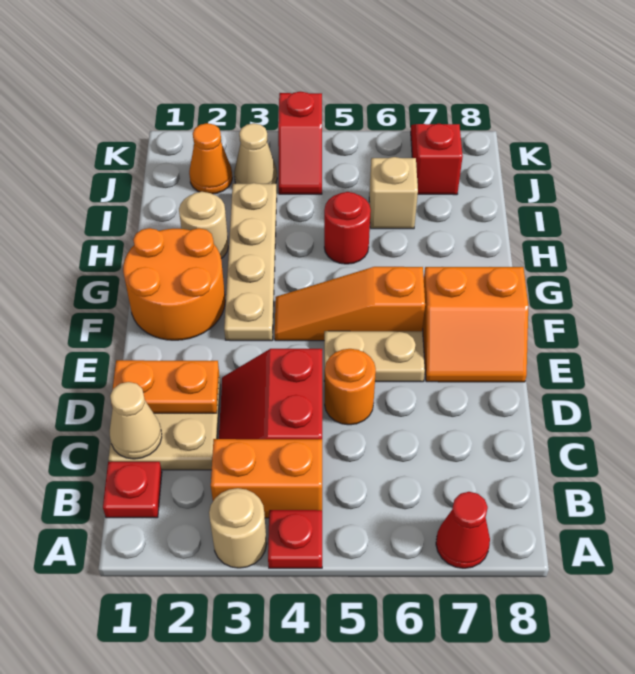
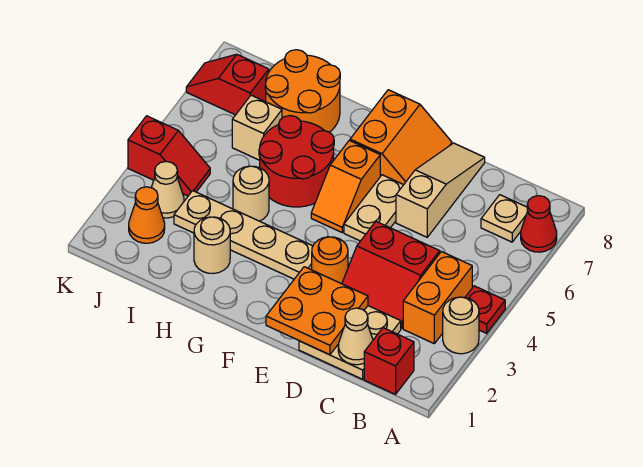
red 1x1 plate [103,462,162,518] -> red 1x1 brick [364,328,414,394]
none -> tan 1x1 plate [481,195,528,242]
orange 1x2 plate [111,360,219,413] -> orange 2x2 plate [266,267,368,355]
orange 1x1 round brick [324,349,376,425] -> orange 1x1 round brick moved to [312,237,348,284]
none -> tan 1x3 slope [396,143,485,237]
orange 2x2 round brick [123,228,225,340] -> orange 2x2 round brick moved to [265,50,340,132]
orange 1x3 slope [275,267,425,341] -> orange 1x2 slope [311,140,380,232]
none -> tan 1x1 round brick [233,166,269,221]
red 1x1 round brick [324,192,371,264] -> red 2x2 round brick [259,116,334,207]

